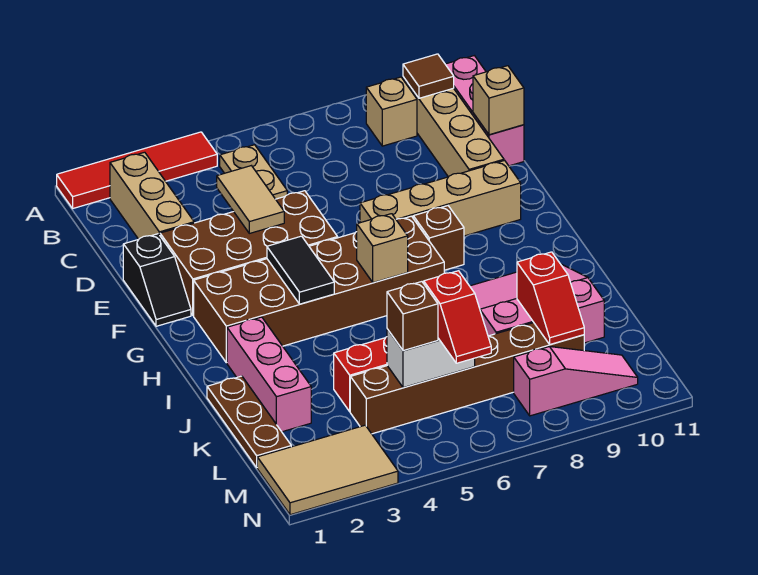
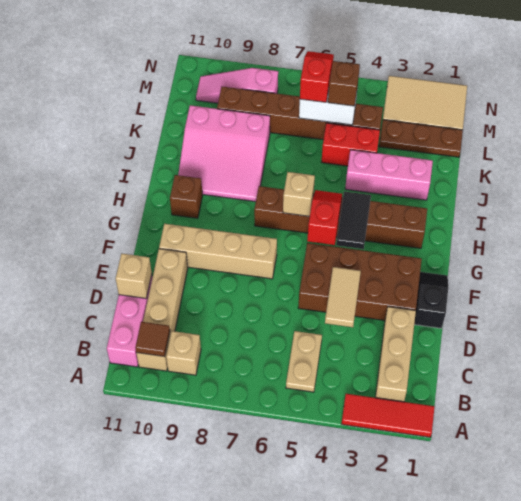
red 1x4 tile [57,132,217,208] -> red 1x3 tile [342,394,435,437]
brown 2x6 brick [194,216,444,363] -> brown 1x6 brick [254,186,427,248]
brown 1x1 brick [413,206,464,270] -> brown 1x1 brick moved to [170,175,202,218]
pink 1x3 brick [227,317,311,432] -> pink 1x3 brick turned to [345,150,433,200]
brown 1x3 plate [207,376,291,467] -> brown 1x3 plate turned to [379,120,463,157]
red 1x2 slope [517,252,584,345] -> red 1x2 slope moved to [307,190,342,245]

